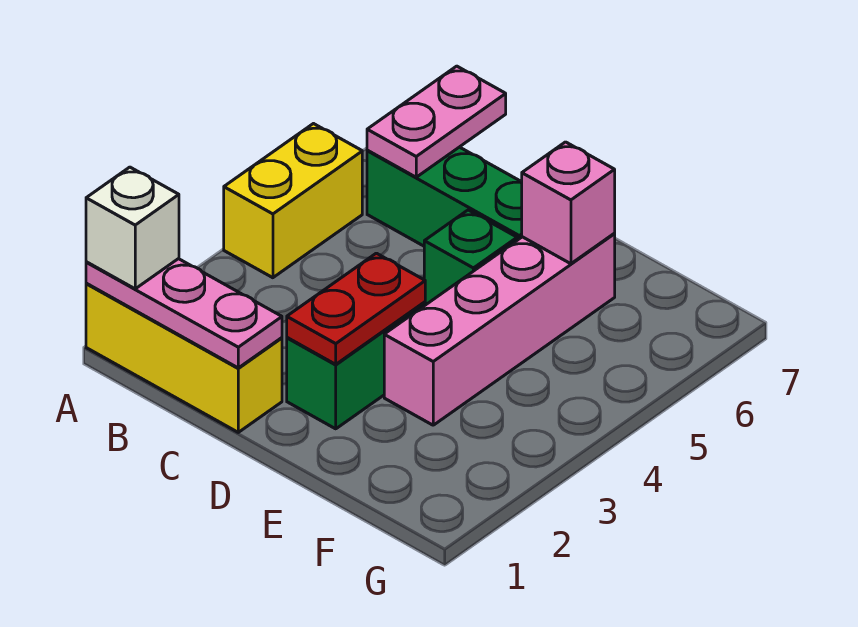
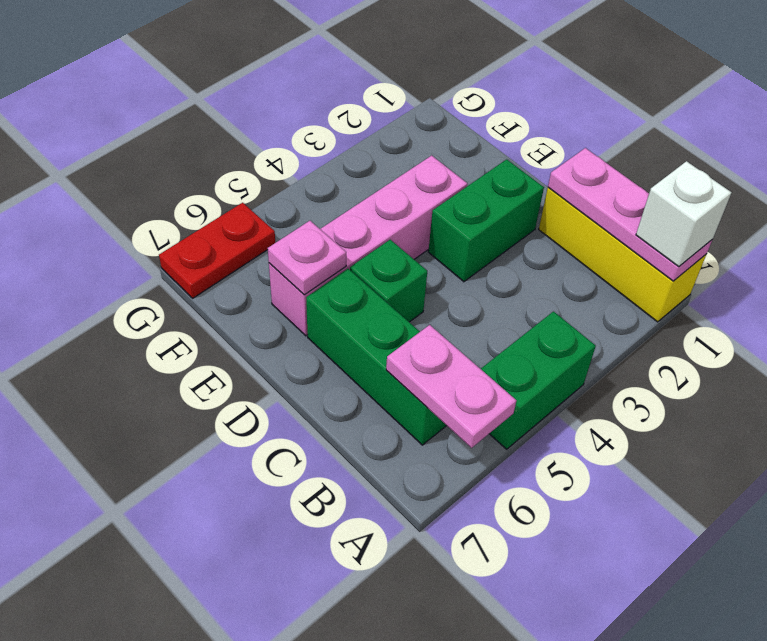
yellow 1x2 brick [224,124,362,278] -> green 1x2 brick [481,312,596,449]
pink 1x2 plate [367,66,506,177] -> pink 1x2 plate turned to [386,325,516,448]
red 1x2 plate [287,253,425,364] -> red 1x2 plate moved to [159,203,275,298]
pink 1x1 brick [522,142,615,264] -> pink 1x1 plate [268,221,346,295]

